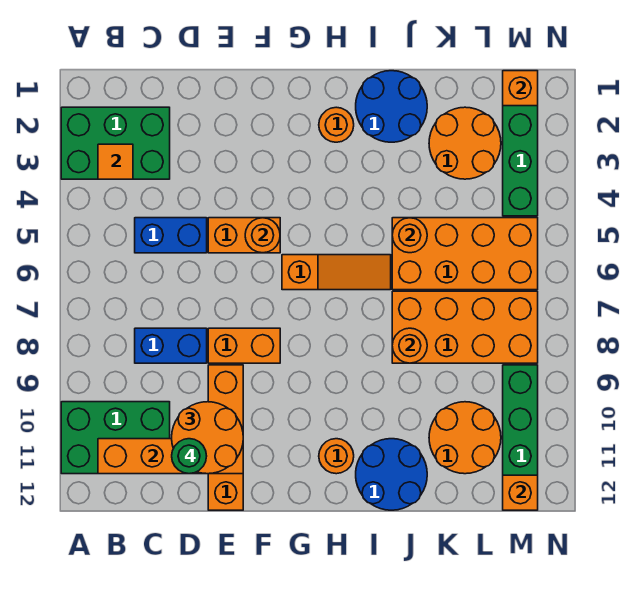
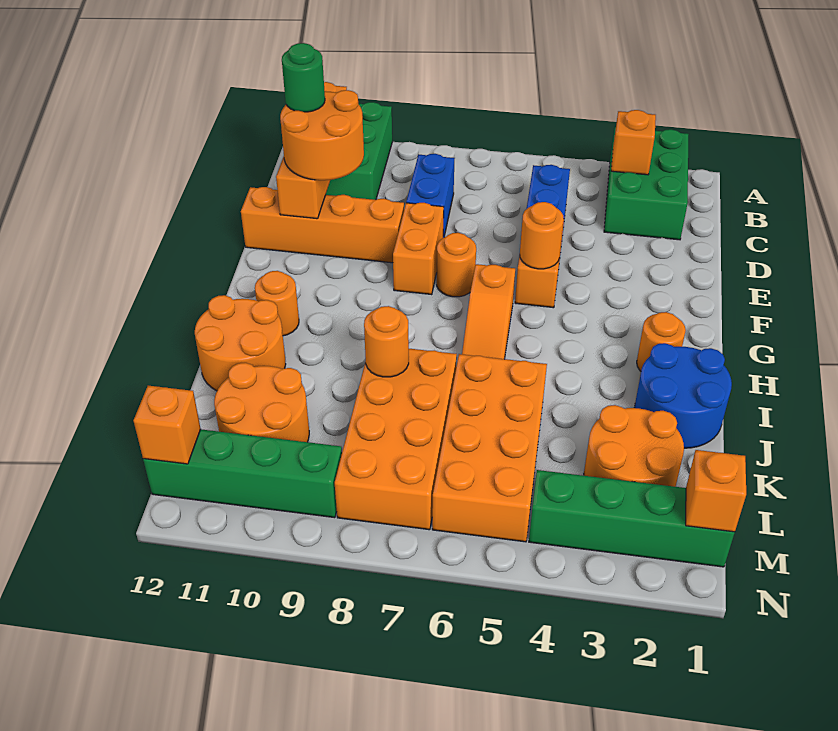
orange 1x1 tile [98,144,133,179] -> orange 1x1 brick [611,110,656,175]
blue 2x2 round brick [356,439,427,510] -> orange 2x2 round brick [195,295,286,391]
orange 1x1 round brick [392,218,427,253] -> orange 1x1 round brick moved to [437,233,476,297]

